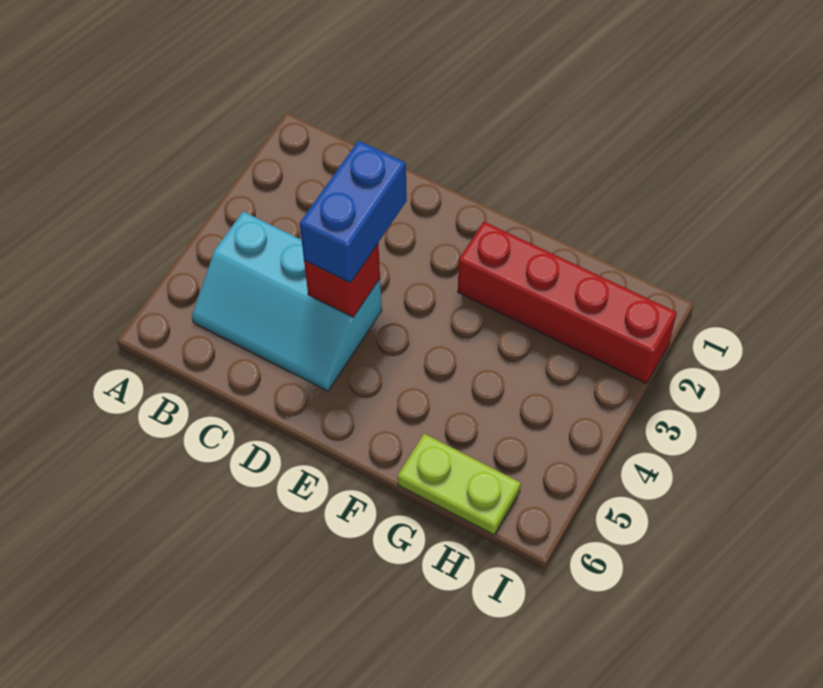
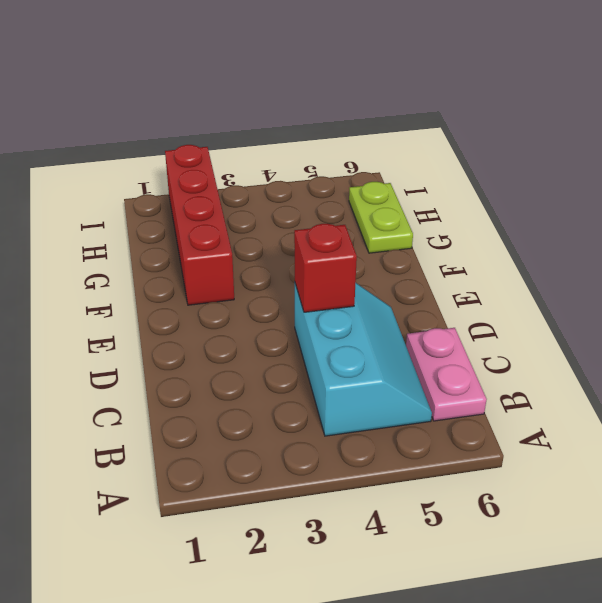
none -> pink 1x2 plate [406,328,487,421]
blue 1x2 brick [300,141,407,283] -> none

